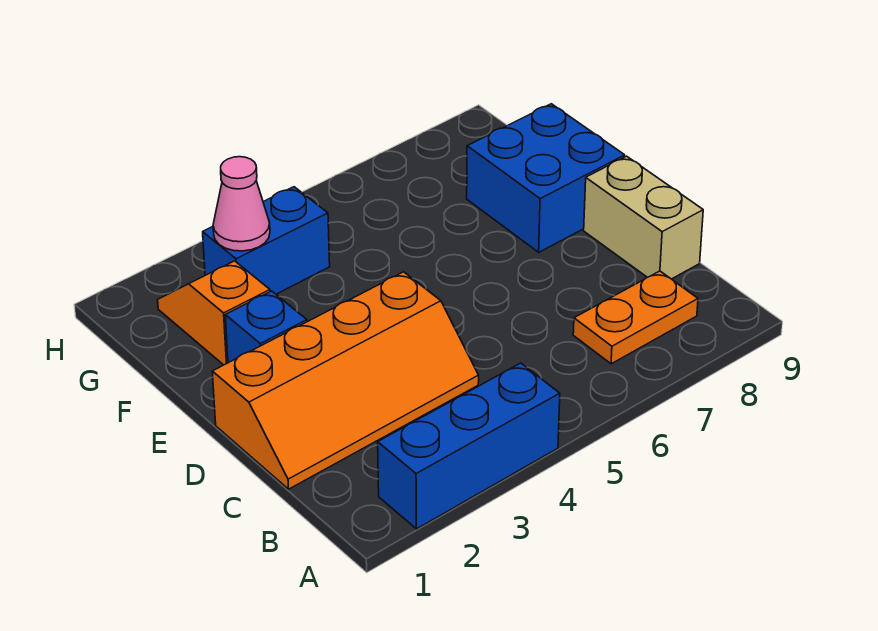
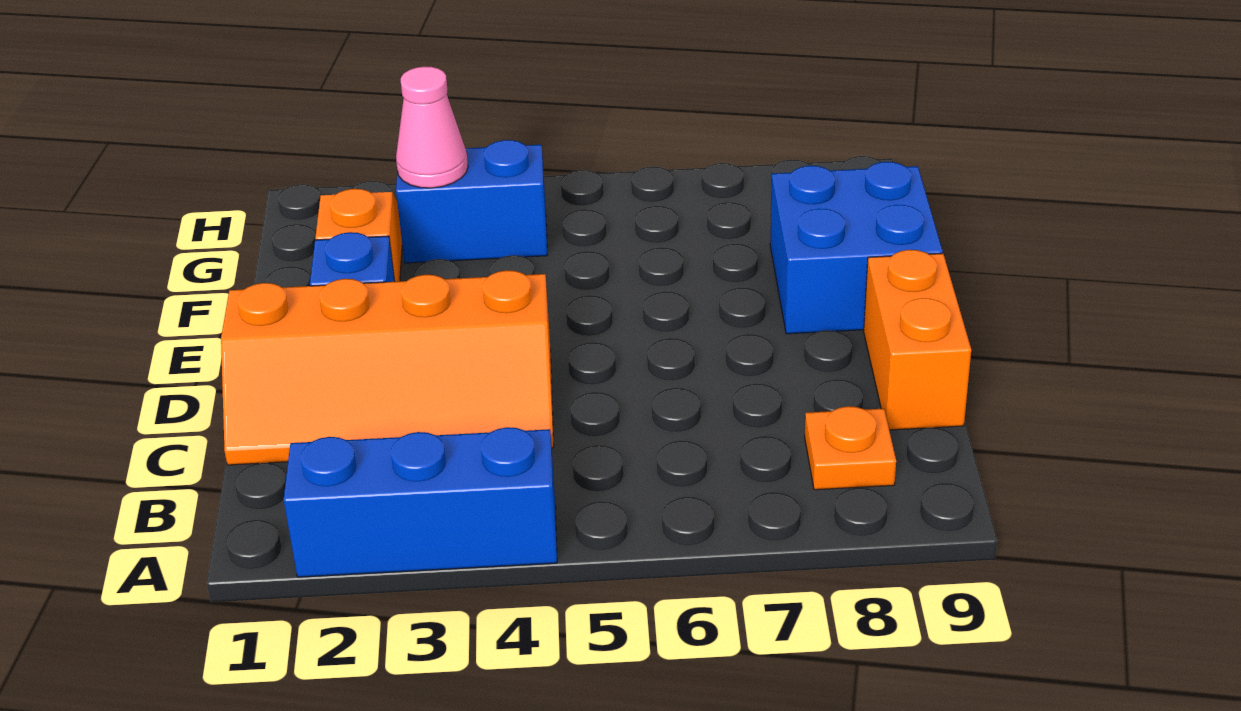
orange 1x2 plate [573,271,698,364] -> orange 1x1 plate [805,406,896,490]
tan 1x2 brick [584,156,703,279] -> orange 1x2 brick [864,250,971,430]

